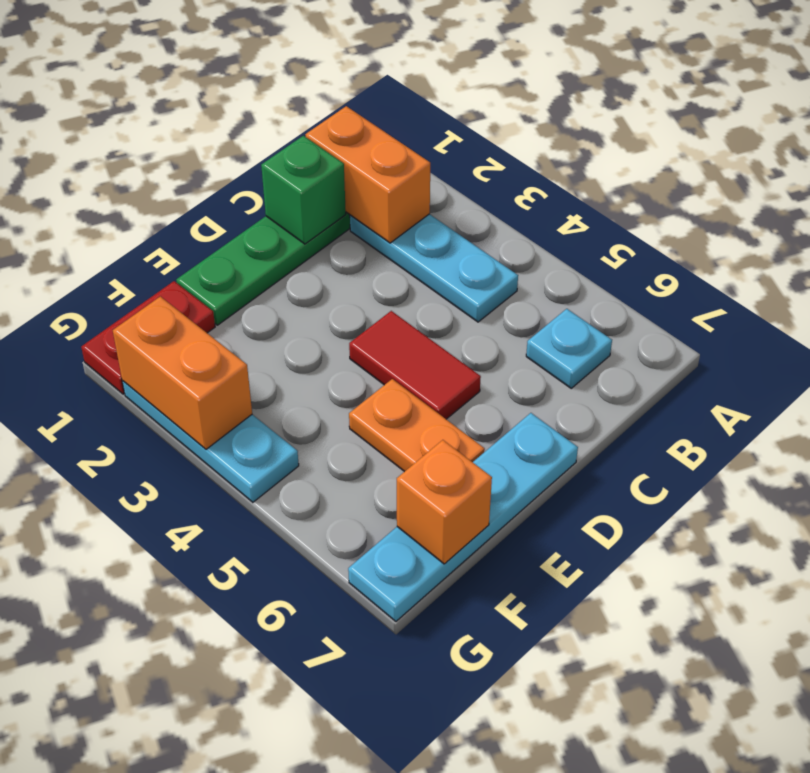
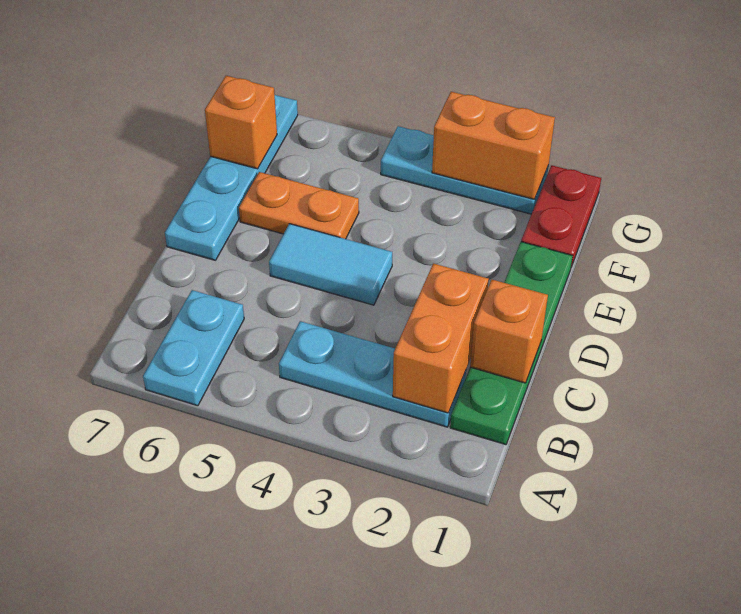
orange 1x2 brick [305,106,430,243] -> orange 1x2 brick turned to [393,263,489,413]
cyan 1x1 plate [526,309,612,388] -> cyan 1x2 plate [143,290,244,406]
green 1x1 brick [261,136,346,244] -> orange 1x1 brick [470,280,548,383]
red 1x2 tile [349,311,481,419] -> cyan 1x2 tile [269,224,392,305]

